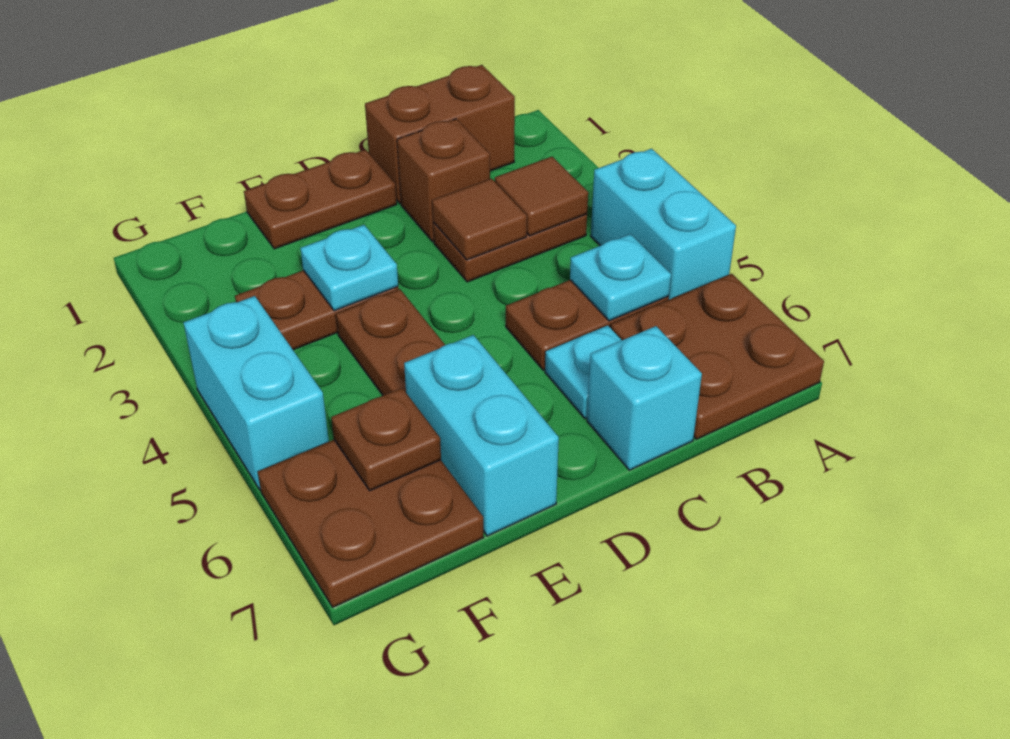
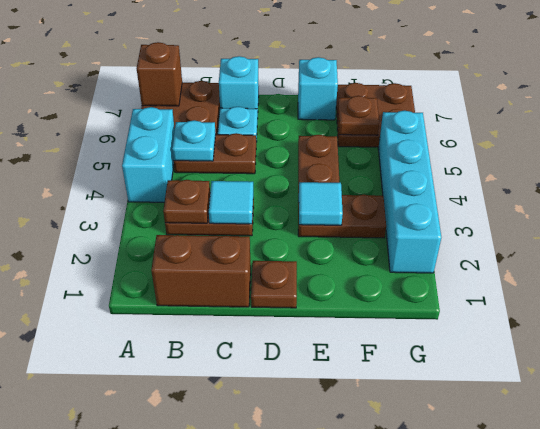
brown 1x1 tile [495,157,588,236] -> brown 1x1 plate [163,180,210,223]
brown 1x1 brick [397,119,490,242] -> brown 1x1 brick moved to [137,42,182,106]
brown 1x1 tile [432,179,527,260] -> cyan 1x1 tile [209,181,253,224]
brown 1x2 plate [244,150,397,249] -> brown 1x1 plate [251,261,297,308]
cyan 1x1 plate [300,225,398,311] -> cyan 1x1 tile [299,182,343,225]
cyan 1x2 brick [404,335,559,536] -> cyan 1x1 brick [298,57,338,120]
cyan 1x2 brick [184,296,329,490] -> cyan 1x4 brick [378,110,441,273]

